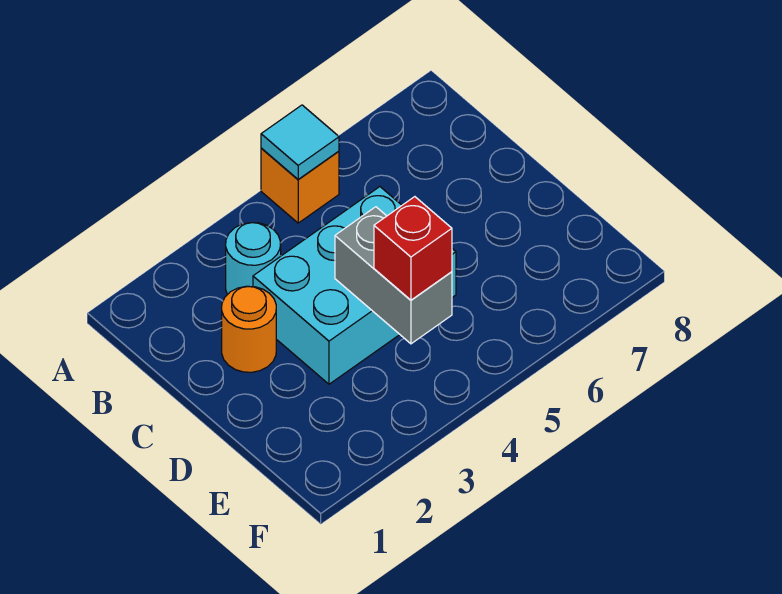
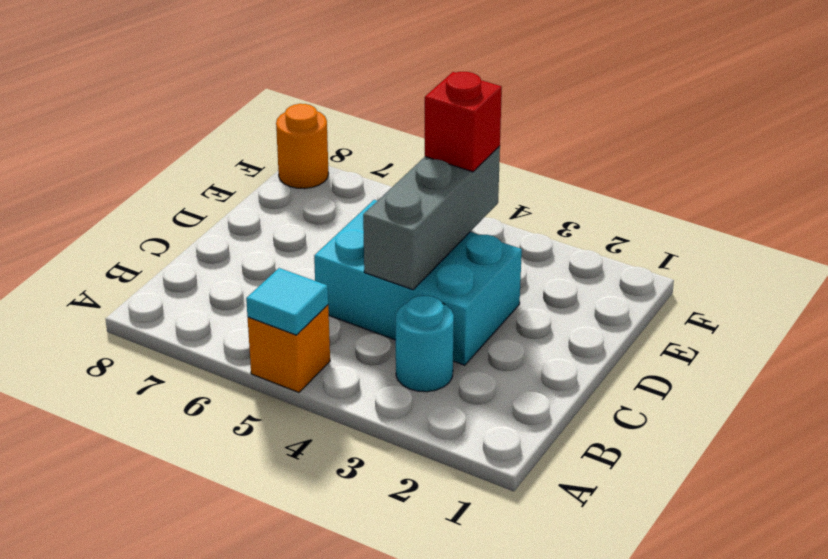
orange 1x1 round brick [222,286,276,372] -> orange 1x1 round brick moved to [276,104,328,189]
grey 1x2 brick [335,207,452,344] -> grey 1x3 brick [363,146,500,290]

